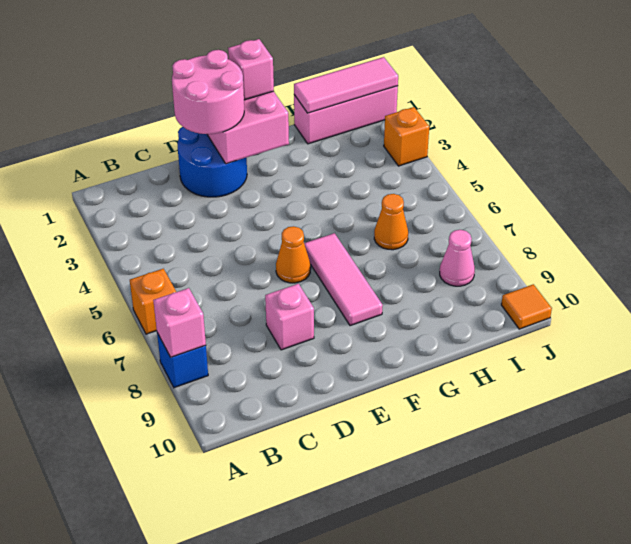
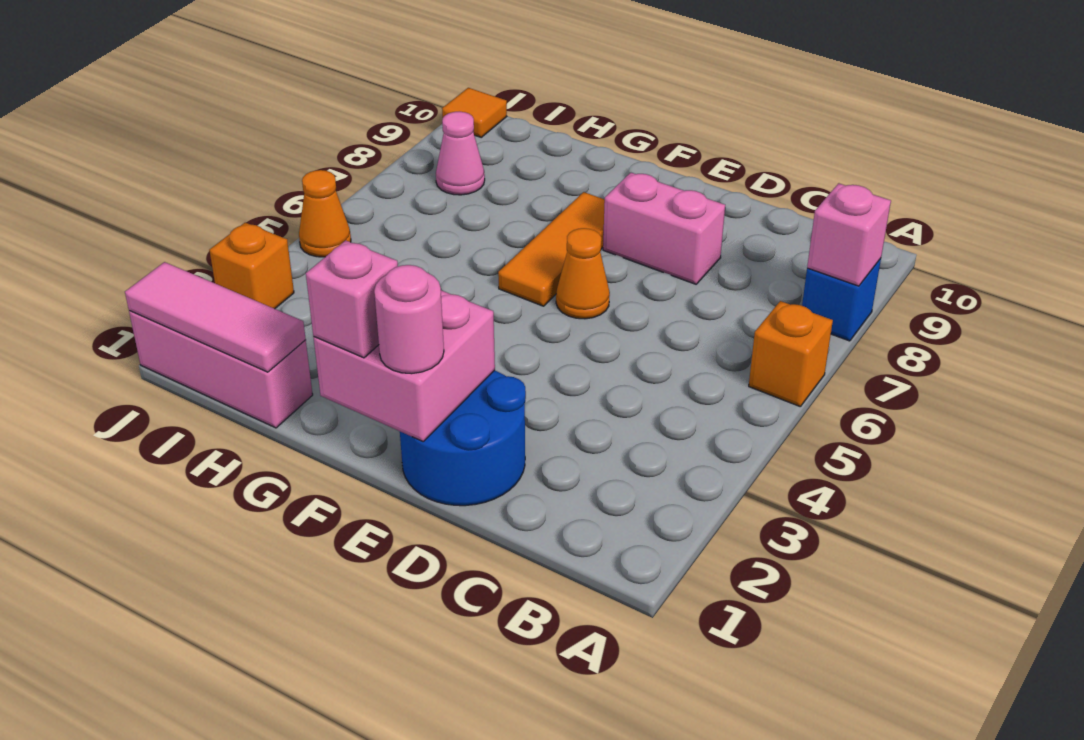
pink 2x2 round brick [172,50,244,134] -> pink 1x1 round brick [374,265,444,374]
pink 1x1 brick [265,284,314,350] -> pink 1x2 brick [603,173,725,284]
pink 1x3 tile [304,233,383,326] -> orange 1x3 tile [498,192,605,306]
orange 1x1 cone [374,194,408,250] -> orange 1x1 cone moved to [299,170,351,257]

